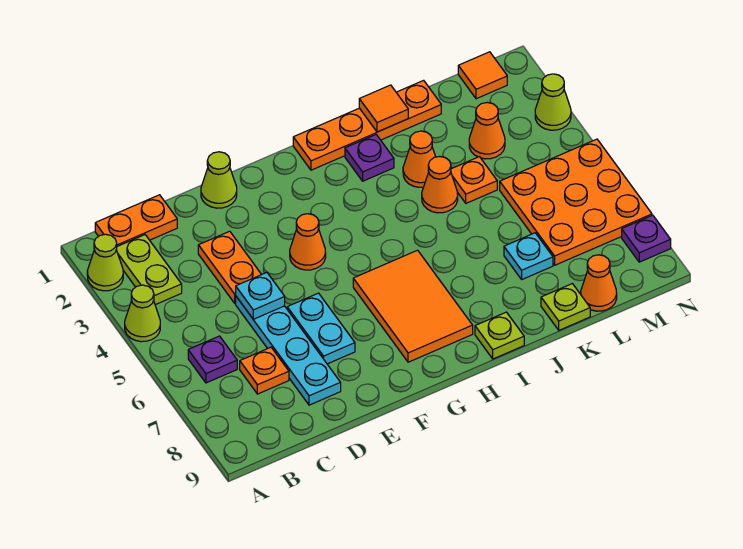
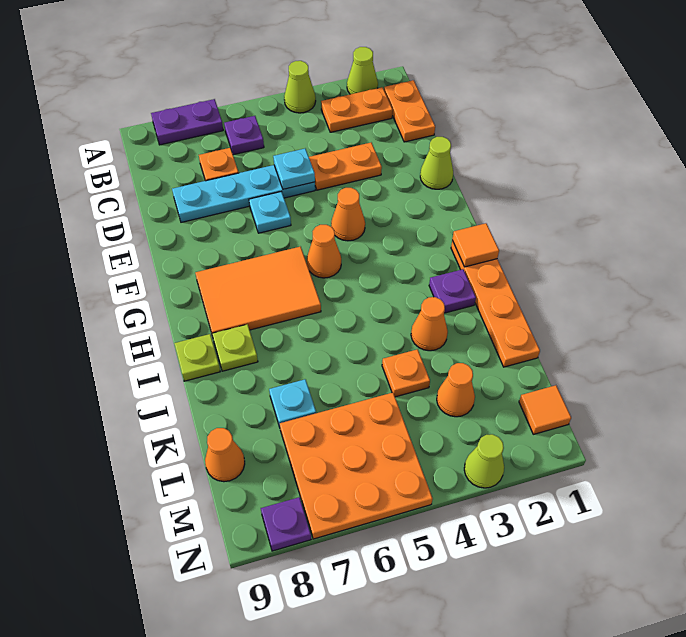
none -> purple 1x2 plate [151,99,223,145]
lime 1x2 plate [116,235,182,305] -> orange 1x2 plate [321,87,393,132]
cyan 1x2 plate [287,293,355,364] -> cyan 1x1 plate [249,192,291,233]
orange 1x1 tile [359,85,408,132] -> orange 1x1 tile moved to [452,223,499,267]
orange 1x1 cone [422,156,458,213] -> orange 1x1 cone moved to [307,225,341,278]
lime 1x1 plate [541,284,590,330] -> lime 1x1 plate moved to [212,324,258,371]

